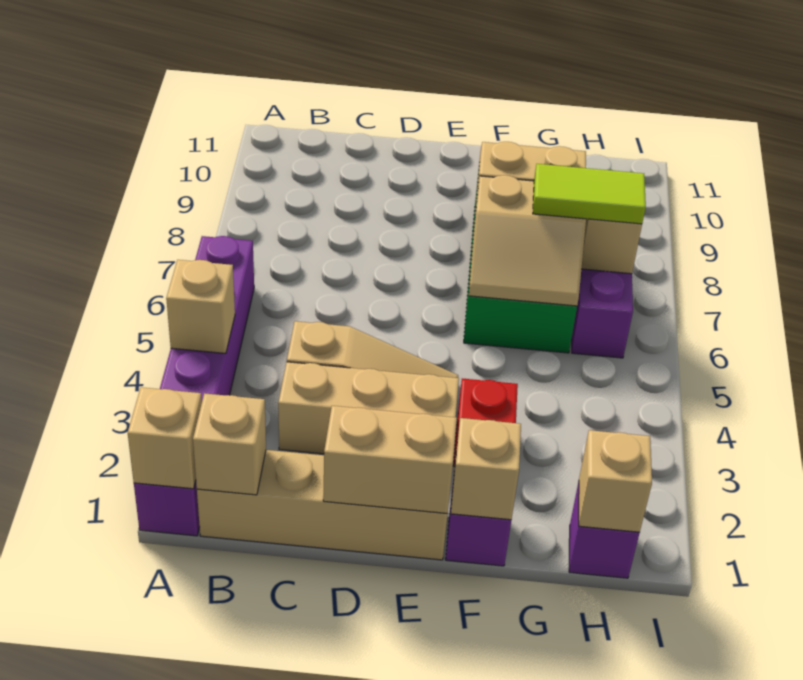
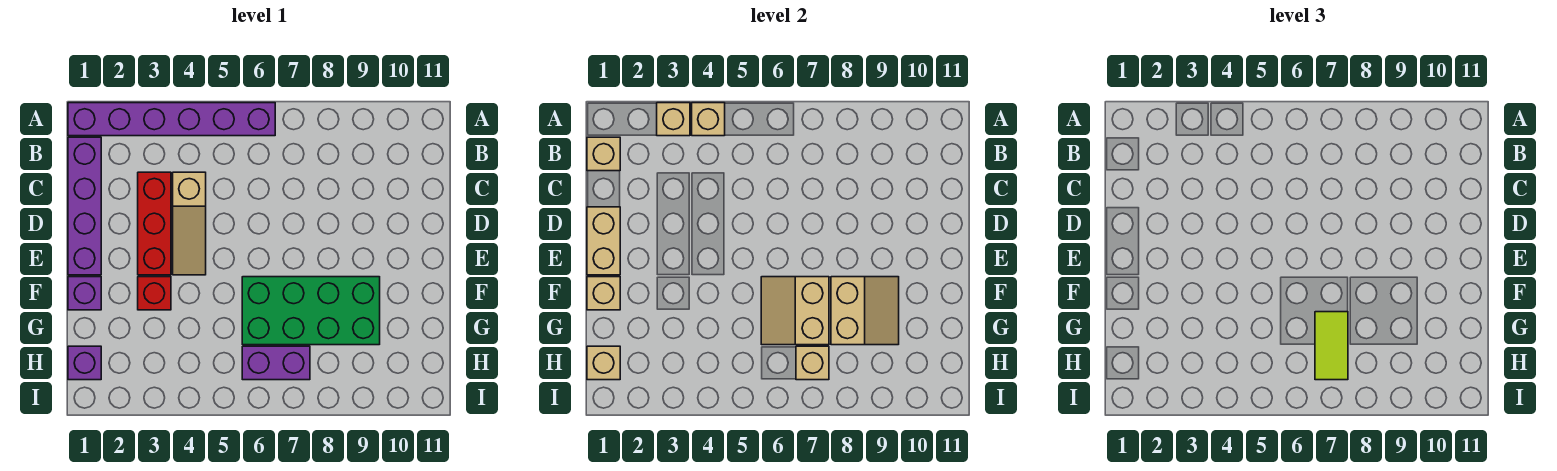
tan 1x1 brick [128,387,202,489] -> tan 1x1 brick moved to [657,103,690,136]
tan 1x4 brick [197,450,448,560] -> purple 1x4 brick [68,137,101,275]
tan 1x3 brick [278,362,459,454] -> red 1x3 brick [138,172,171,275]

